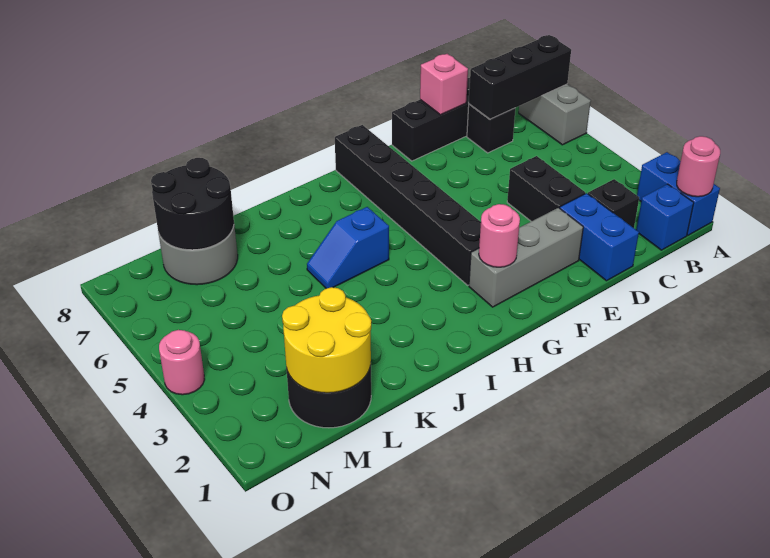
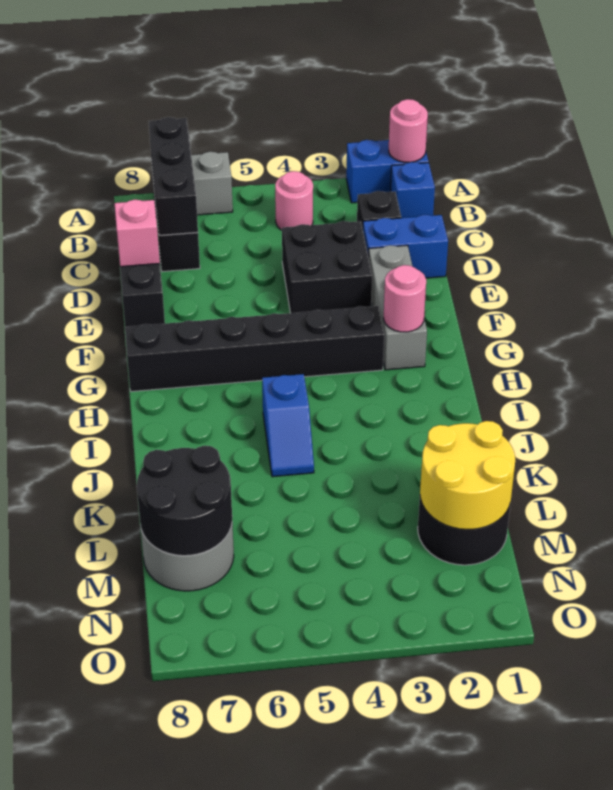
black 1x2 brick [507,156,585,221] -> black 2x2 brick [282,221,372,313]
pink 1x1 round brick [159,330,205,395] -> pink 1x1 round brick moved to [275,171,313,230]

